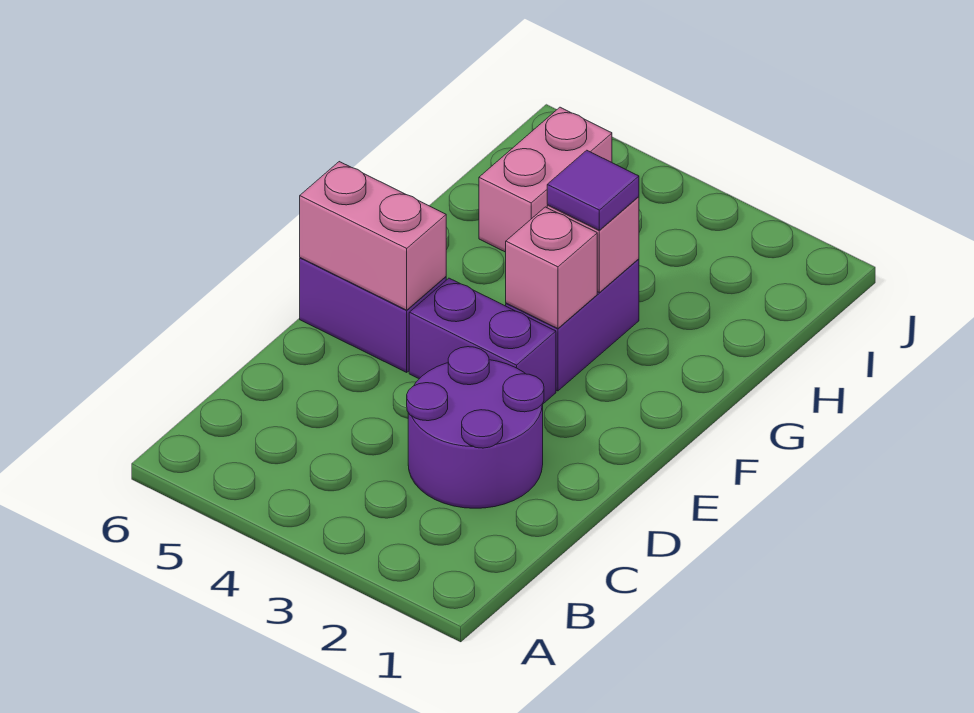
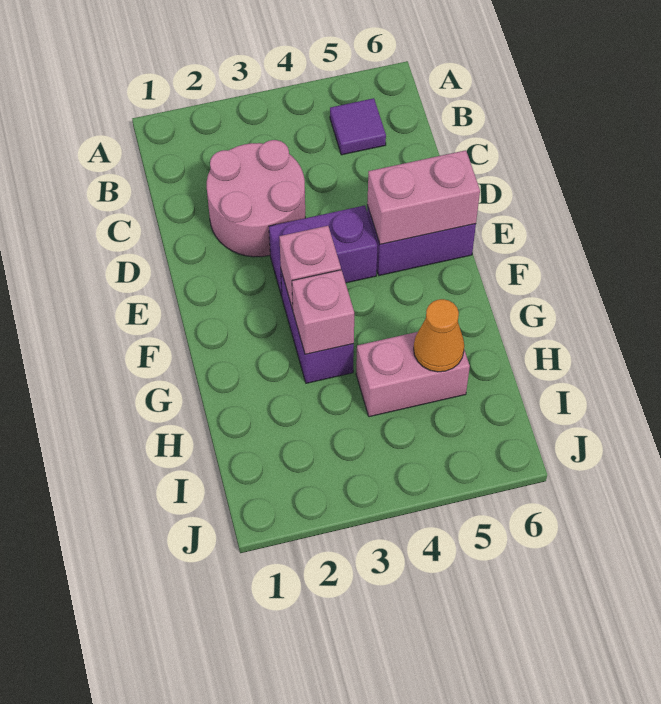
purple 2x2 round brick [407,347,544,508] -> pink 2x2 round brick [207,140,305,257]
purple 1x1 tile [547,150,639,230] -> purple 1x1 tile moved to [330,98,386,155]
pink 1x2 brick [479,107,612,252] -> pink 1x2 brick turned to [356,332,470,417]
none -> orange 1x1 cone [414,299,464,372]

